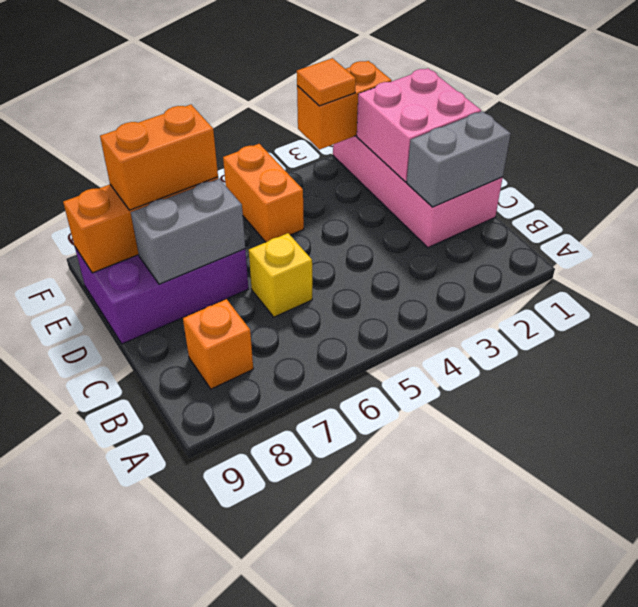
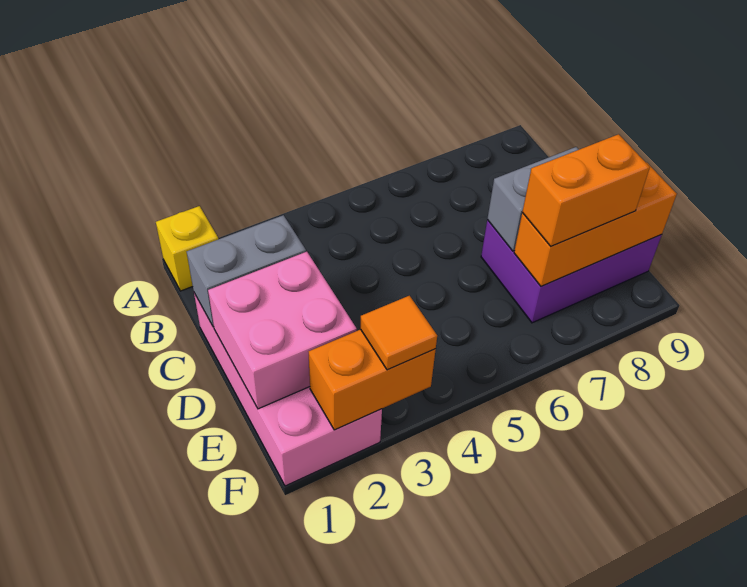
orange 1x1 brick [183,299,253,389] -> none
yellow 1x1 brick [249,233,312,317] -> yellow 1x1 brick moved to [156,206,218,291]
orange 1x2 brick [223,144,304,242] -> none

